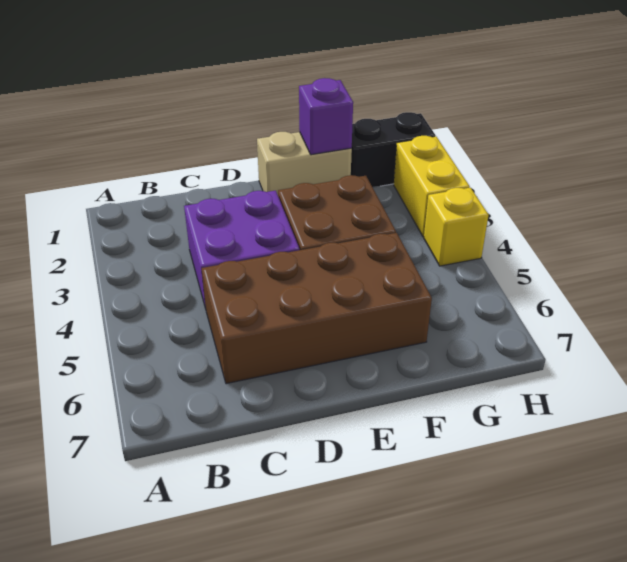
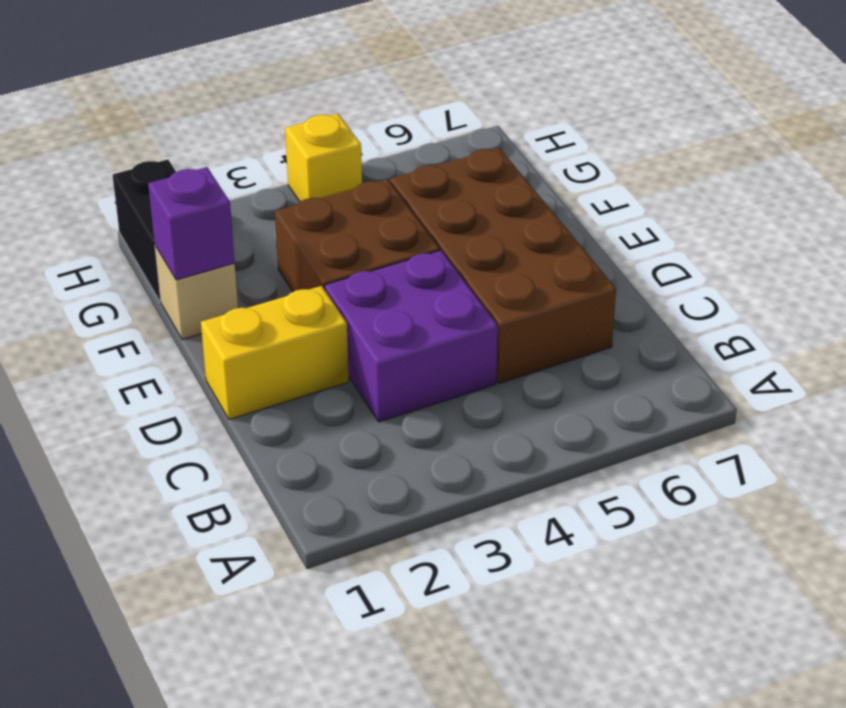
tan 1x2 brick [257,132,352,195] -> tan 1x1 brick [155,246,238,339]
yellow 1x2 brick [394,136,470,237] -> yellow 1x2 brick moved to [201,286,349,419]

